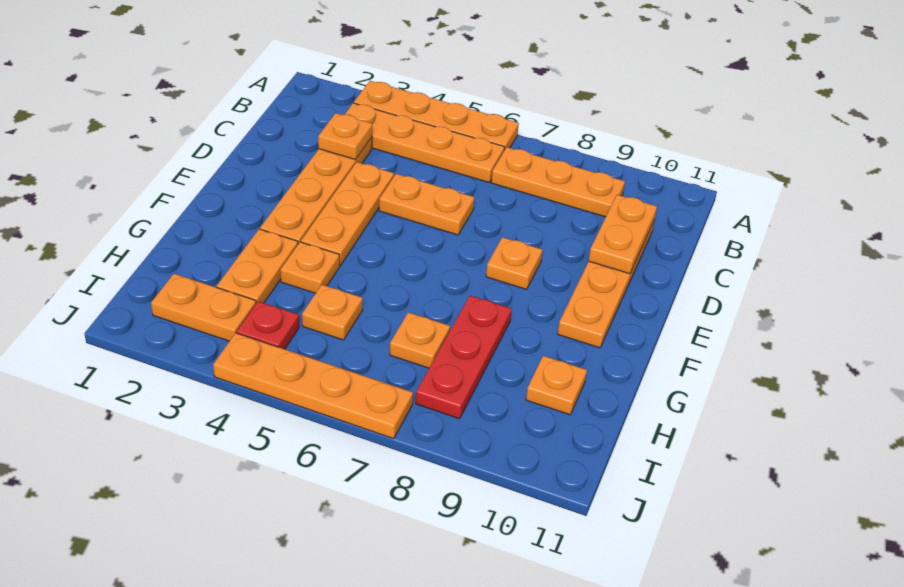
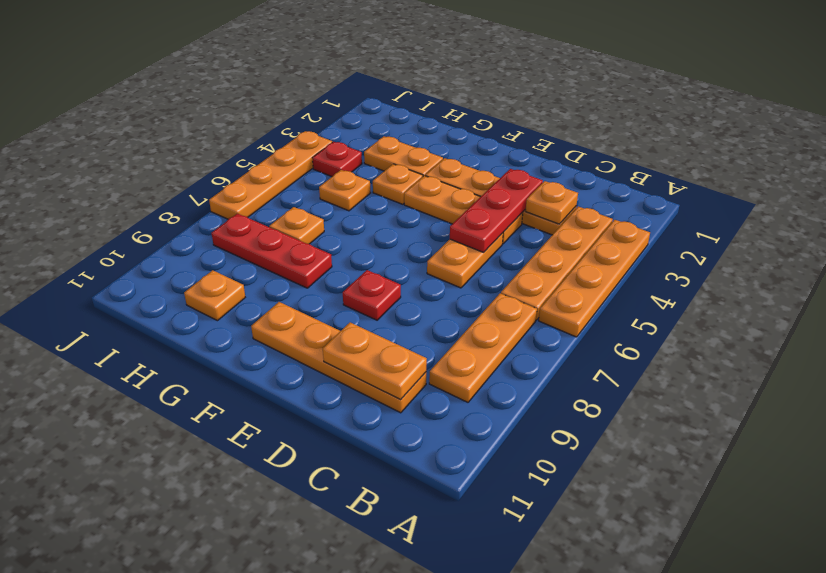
none -> red 1x3 plate [450,169,543,252]
orange 1x1 plate [486,237,542,289] -> red 1x1 plate [343,270,401,320]
orange 1x2 plate [151,274,256,341] -> none

